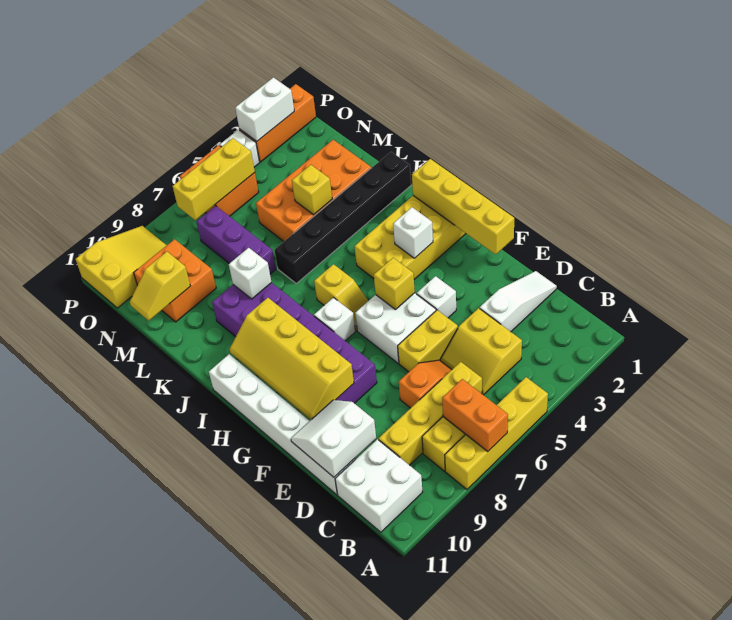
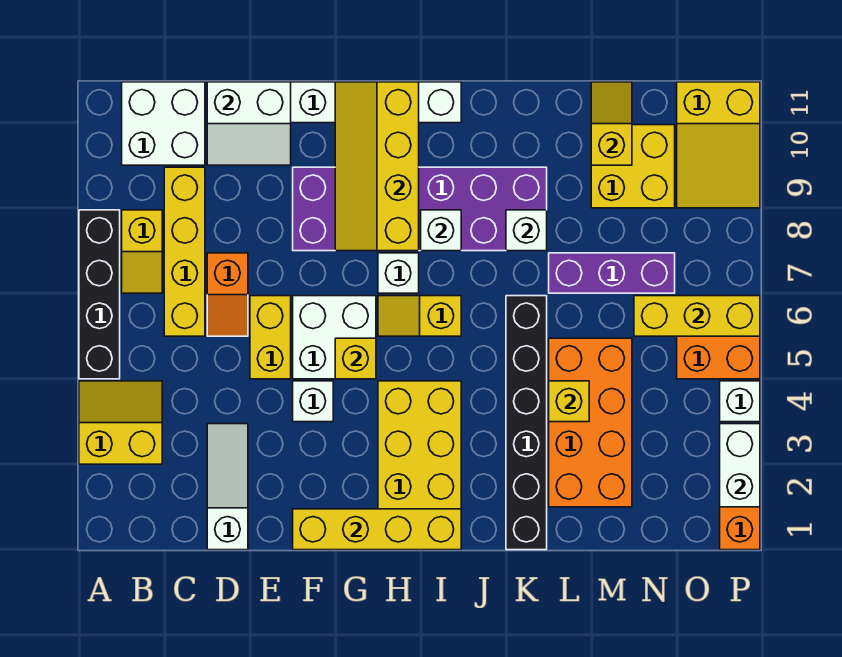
yellow 1x4 brick [445,377,548,489] -> black 1x4 brick [79,210,120,379]
orange 1x2 brick [442,379,508,451] -> none
yellow 2x2 slope [440,308,522,395] -> yellow 2x2 slope moved to [79,381,162,464]
white 1x3 slope [480,271,557,332] -> white 1x3 slope turned to [207,424,248,550]
white 2x2 slope [291,400,376,477] -> white 2x2 slope turned to [207,82,291,165]
yellow 2x4 slope [230,298,354,420] -> yellow 2x4 slope turned to [335,82,419,251]
white 1x1 brick [393,207,433,258] -> white 1x1 brick moved to [421,210,461,251]
orange 2x2 brick [134,239,216,322] -> yellow 2x2 brick [591,125,675,208]
yellow 1x3 brick [173,138,255,220] -> yellow 1x3 brick turned to [634,296,760,336]

